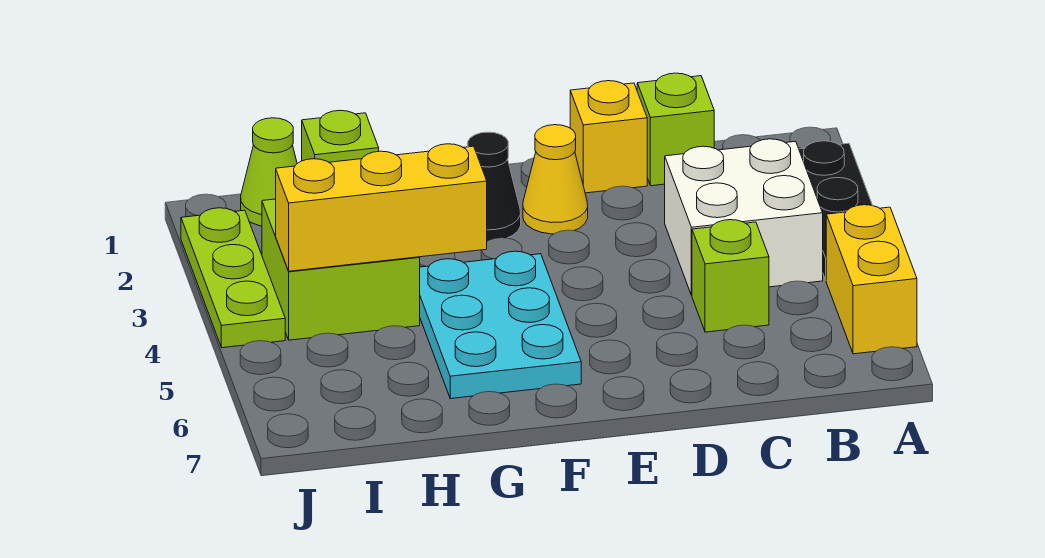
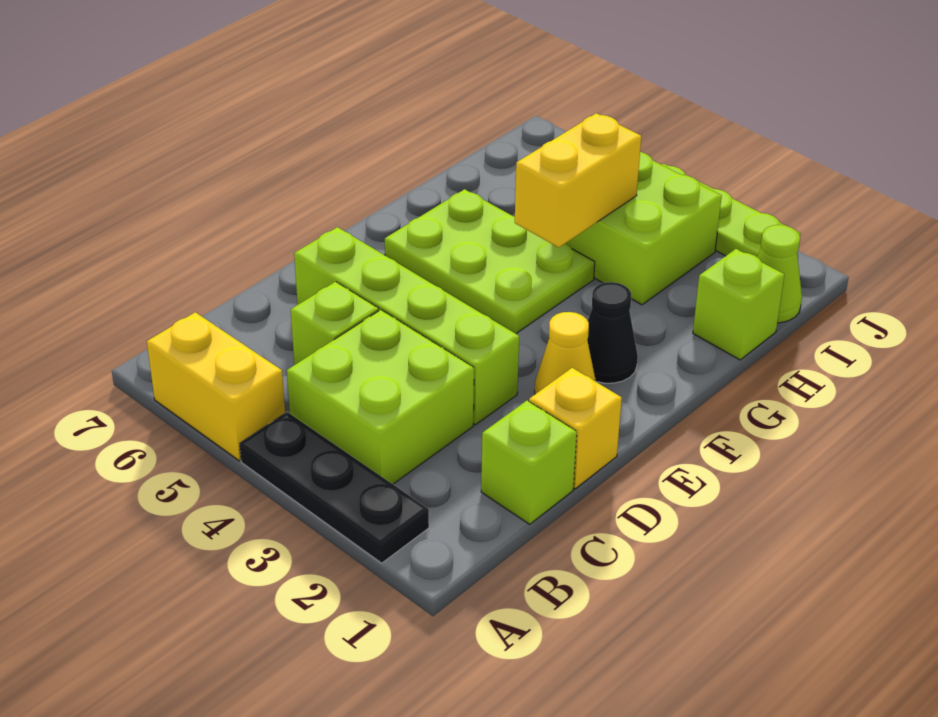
white 2x2 brick [665,139,823,295] -> lime 2x2 brick [287,310,474,484]
none -> lime 1x4 brick [294,227,519,425]
cyan 2x3 plate [420,251,581,399] -> lime 2x3 plate [385,189,595,334]
yellow 1x3 brick [276,144,487,271] -> yellow 1x2 brick [515,113,641,248]

